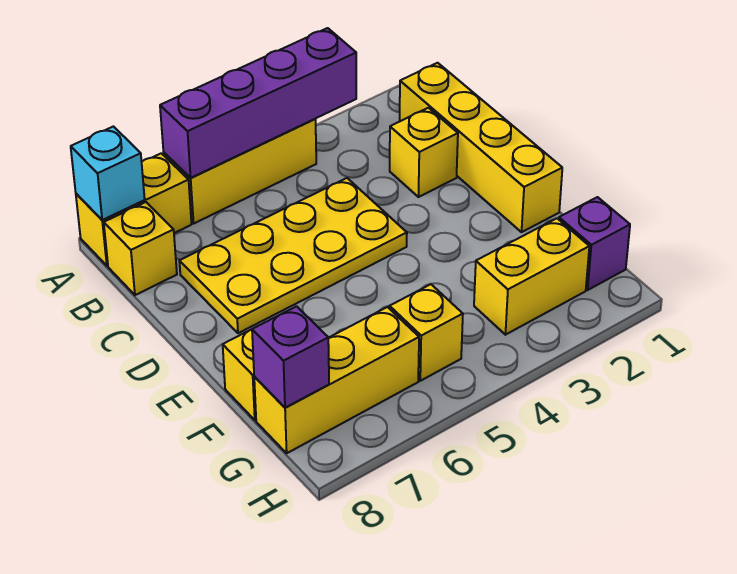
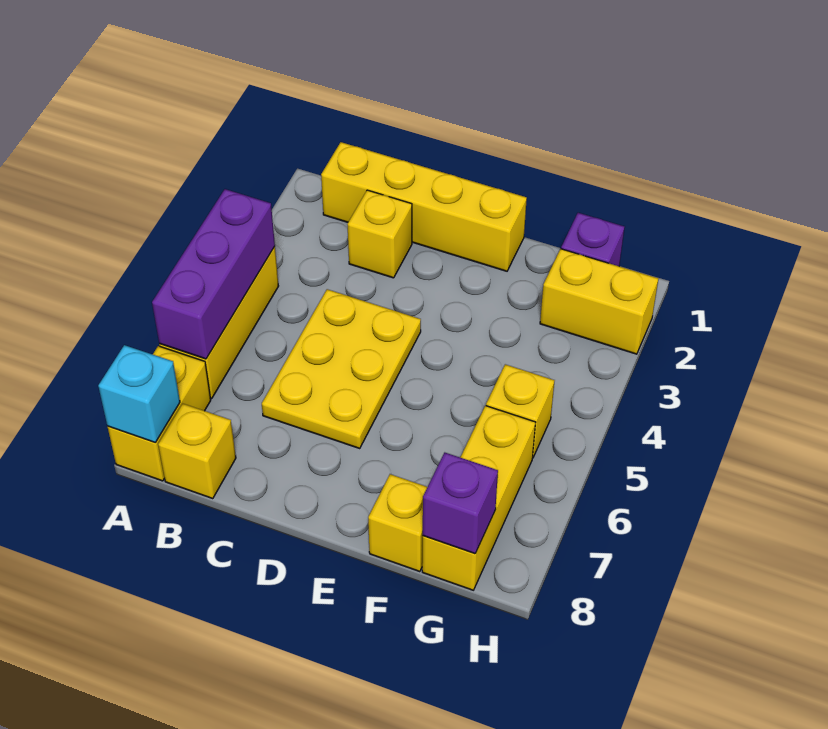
purple 1x4 brick [160,28,356,178] -> purple 1x3 brick [152,189,275,359]
yellow 2x4 plate [179,178,407,333] -> yellow 2x3 plate [262,289,421,448]
yellow 1x2 brick [474,218,589,335] -> yellow 1x2 brick turned to [540,249,658,354]

